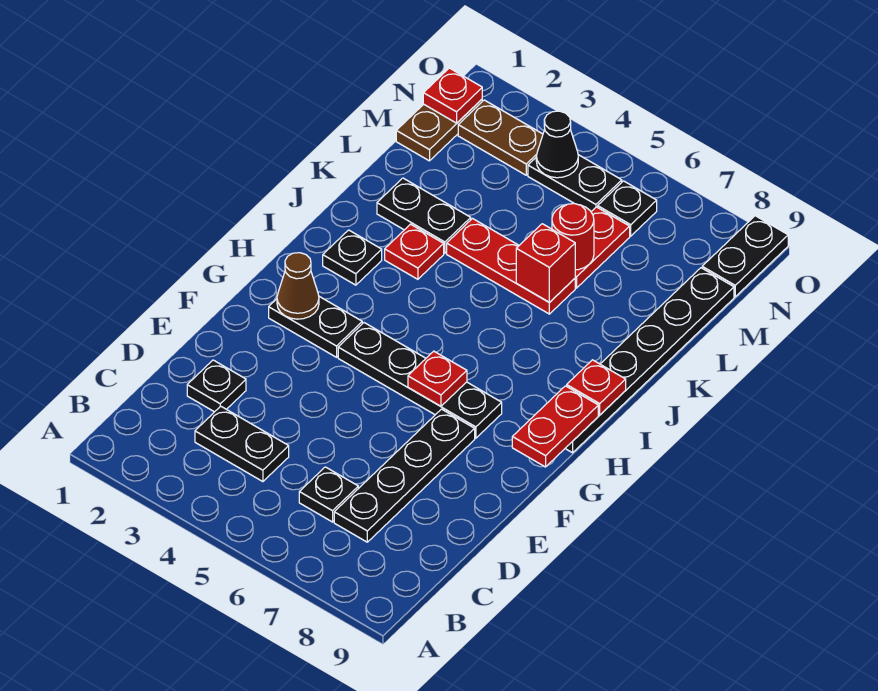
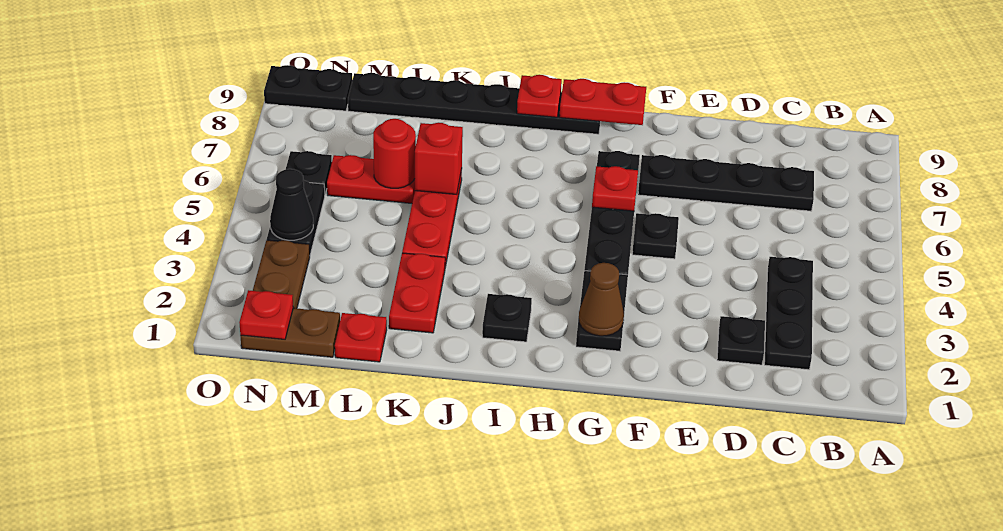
black 1x2 plate [195,406,289,482] -> black 1x3 plate [764,257,813,370]
black 1x1 plate [299,467,358,522] -> black 1x1 plate moved to [632,213,679,259]
red 1x1 plate [385,224,444,279] -> red 1x1 plate moved to [335,313,387,362]
black 1x2 plate [377,178,471,253] -> red 1x2 plate [389,253,445,333]

